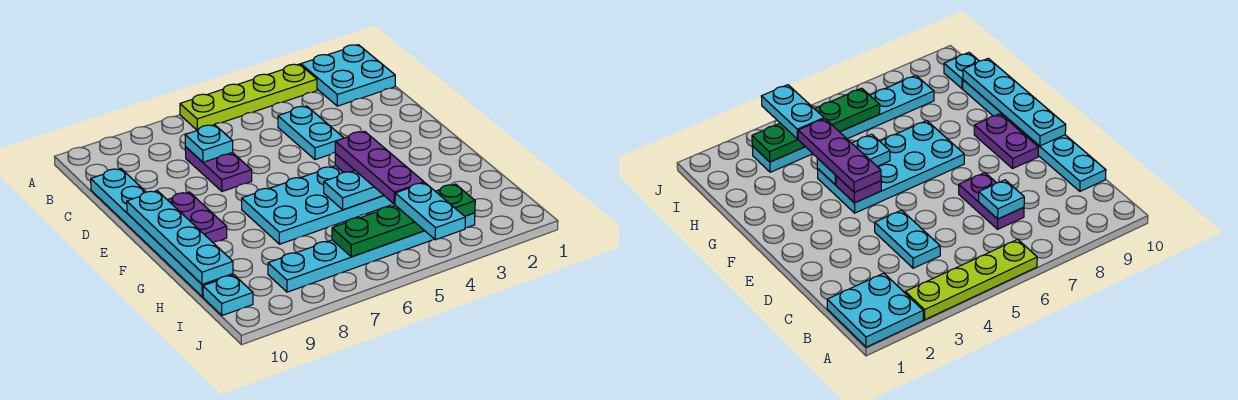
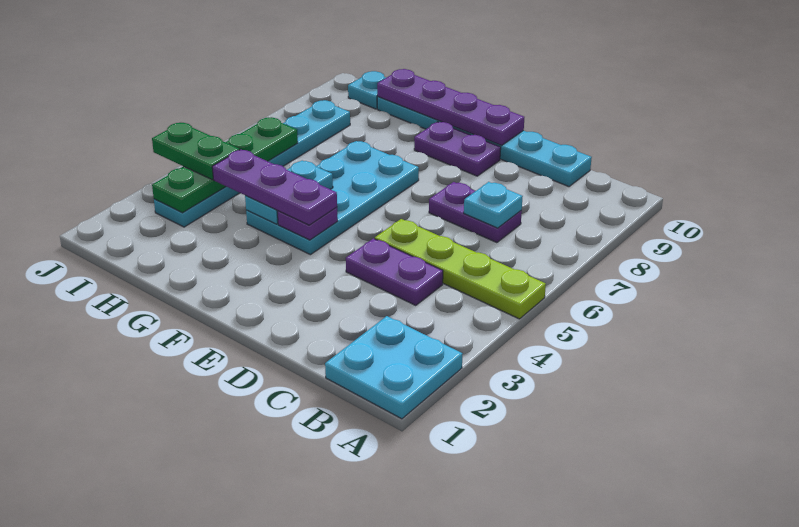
lime 1x4 plate [180,64,317,130] -> lime 1x4 plate turned to [375,219,546,319]
cyan 1x2 plate [278,106,343,160] -> purple 1x2 plate [346,238,443,306]
cyan 1x4 plate [127,191,233,284] -> purple 1x4 plate [377,69,524,145]
cyan 1x2 plate [395,183,465,240] -> green 1x2 plate [152,123,240,180]

